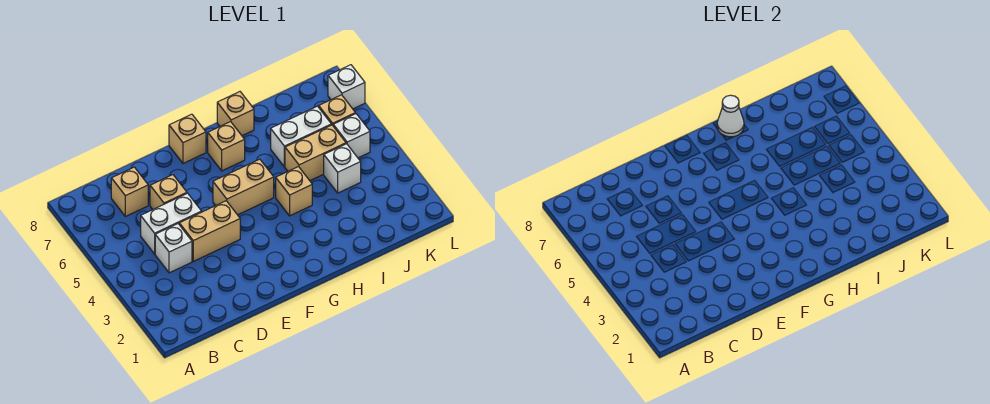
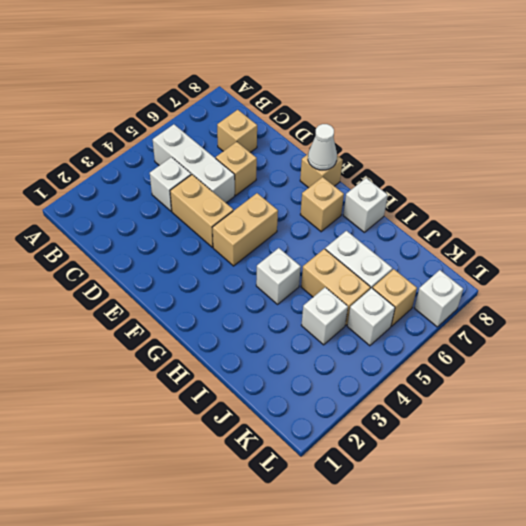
white 1x2 brick [141,193,202,254] -> white 1x3 brick [153,124,235,203]
tan 1x2 brick [213,159,274,215] -> tan 1x2 brick turned to [212,193,278,266]
tan 1x1 brick [276,167,312,216] -> white 1x1 brick [256,248,301,304]
tan 1x1 brick [217,92,254,136] -> white 1x1 brick [343,178,388,232]
white 1x1 cone [717,95,744,137] -> white 1x1 cone moved to [308,124,337,170]

